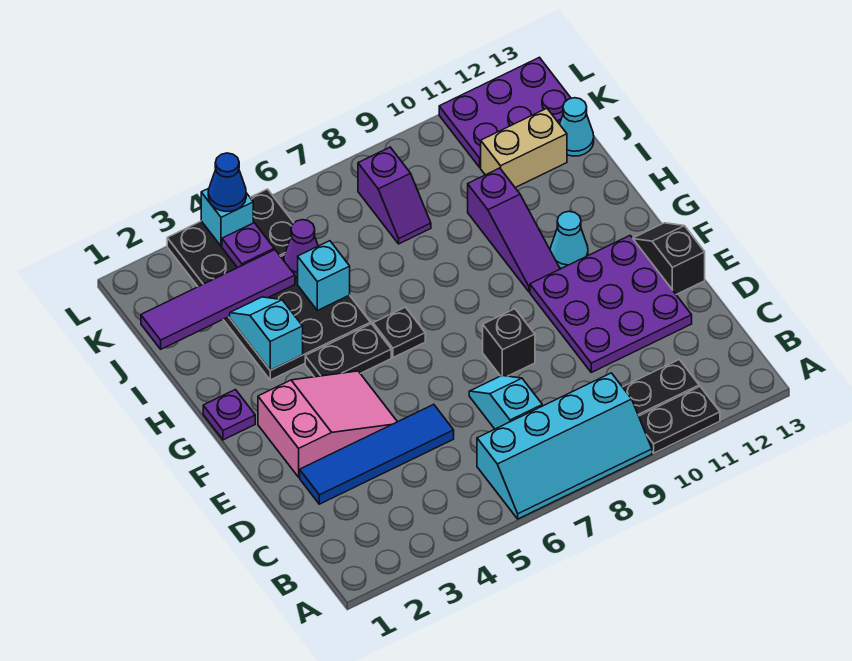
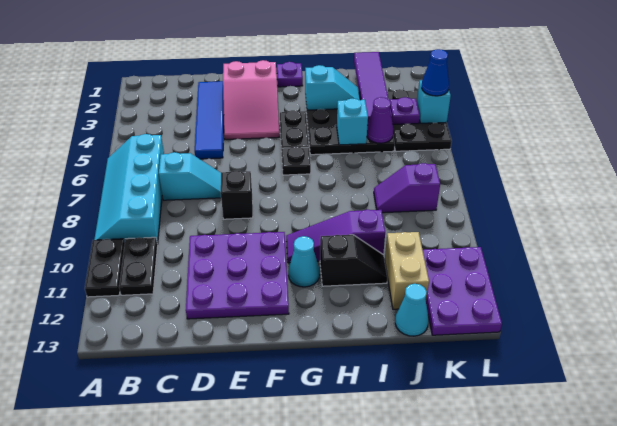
black 1x2 slope [633,223,705,294] -> black 1x2 slope moved to [320,235,387,286]

